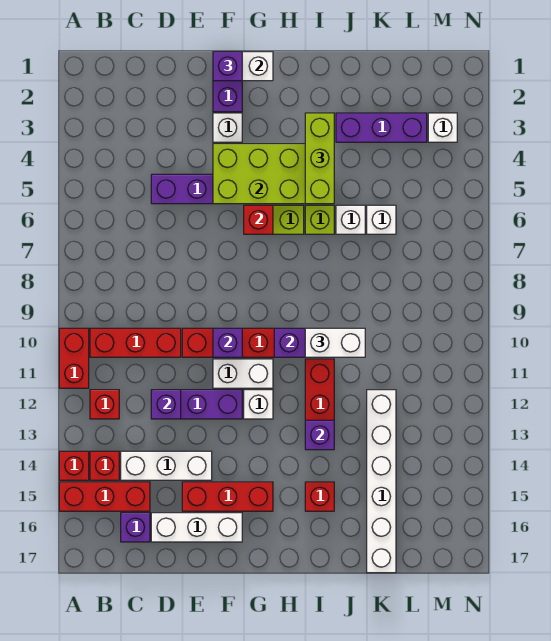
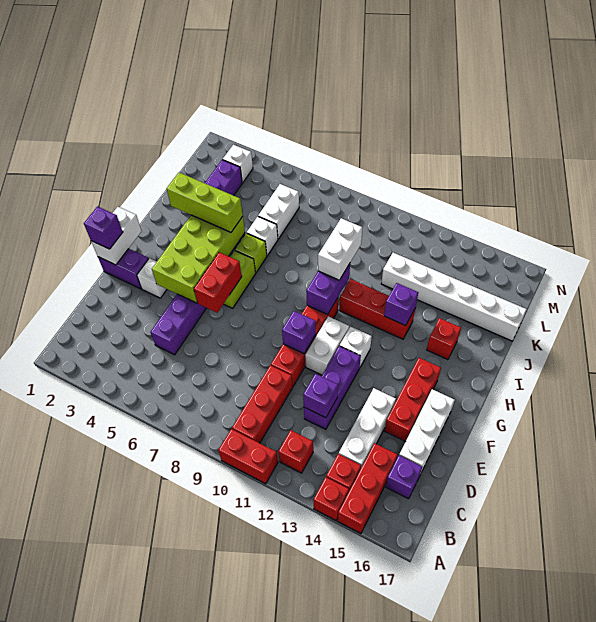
red 1x1 brick [244,205,273,234] -> red 1x2 brick [194,252,242,313]
white 1x1 brick [367,205,396,234] -> white 1x2 brick [258,184,299,239]

